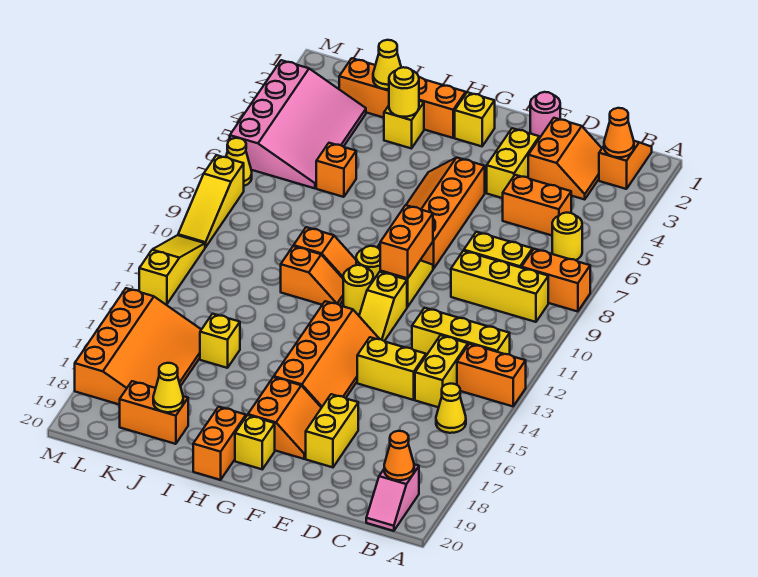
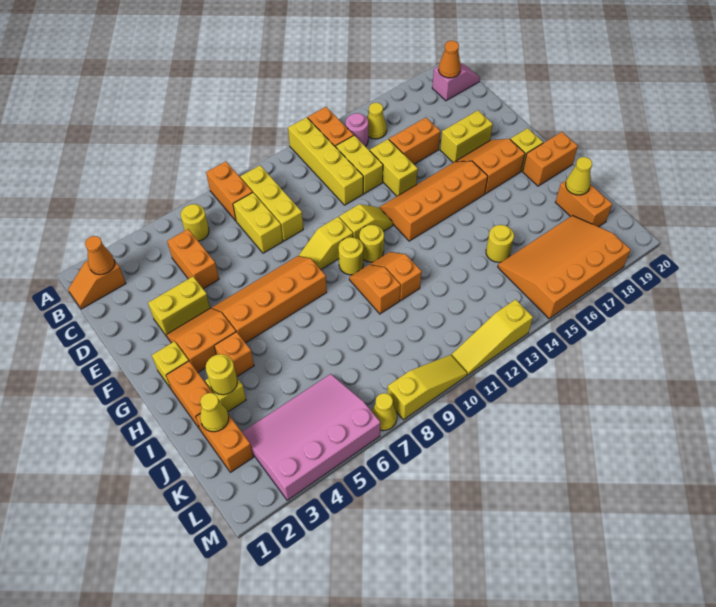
yellow 1x3 brick [412,308,510,356] -> yellow 1x4 brick [288,117,363,205]
orange 2x2 slope [528,118,602,199] -> orange 2x2 slope moved to [166,308,236,372]
yellow 1x2 brick [415,335,468,407] -> yellow 1x2 brick turned to [336,135,383,194]
pink 1x1 round brick [530,92,560,138] -> pink 1x1 round brick moved to [346,113,368,146]
orange 2x4 slope [377,158,485,269] -> orange 2x4 slope turned to [212,256,327,343]
orange 1x2 brick [380,205,433,278] -> orange 1x2 brick moved to [389,118,440,164]
orange 1x1 brick [316,143,356,197] -> orange 1x1 brick moved to [214,332,254,376]
yellow 1x1 brick [200,314,240,368] -> yellow 1x1 round brick [486,225,514,262]

